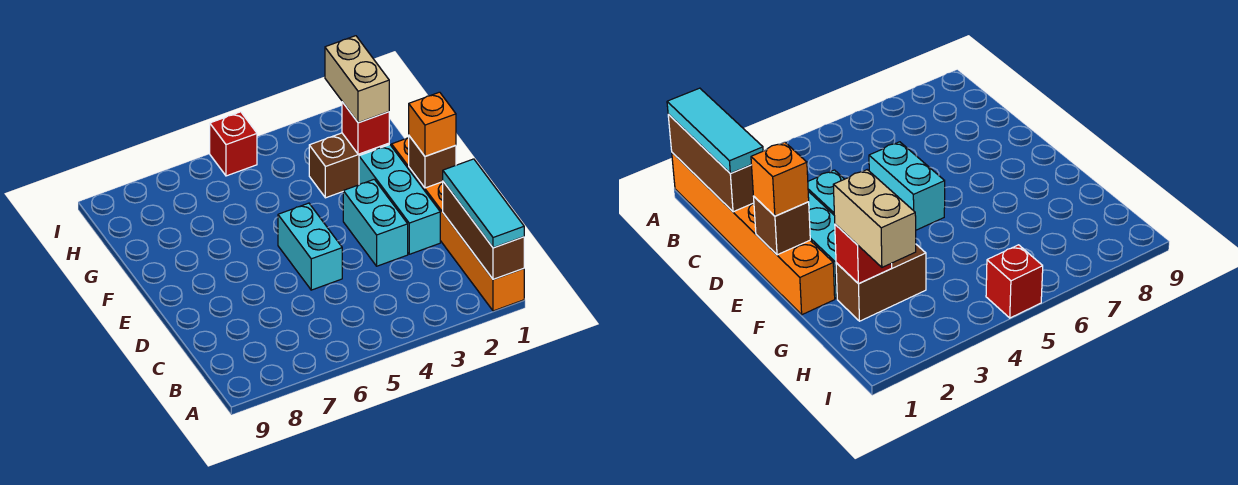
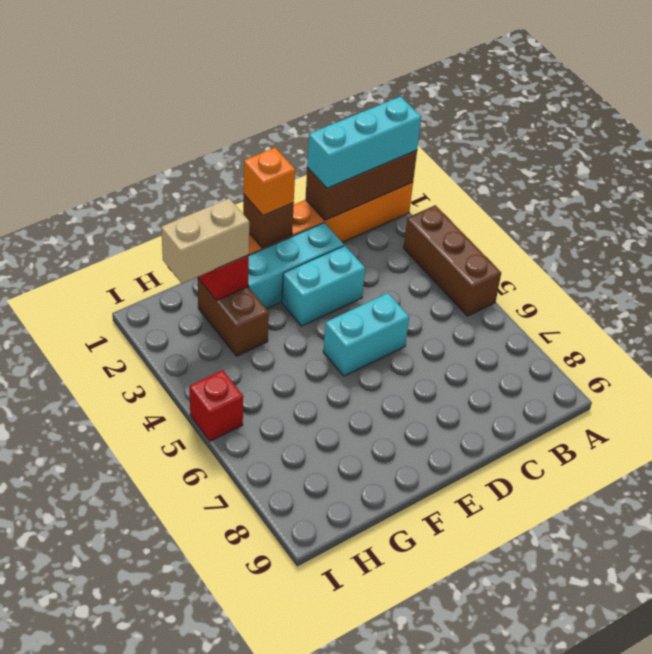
cyan 1x3 tile [443,159,524,248] -> cyan 1x3 brick [307,97,421,188]
none -> brown 1x3 brick [404,205,501,316]

